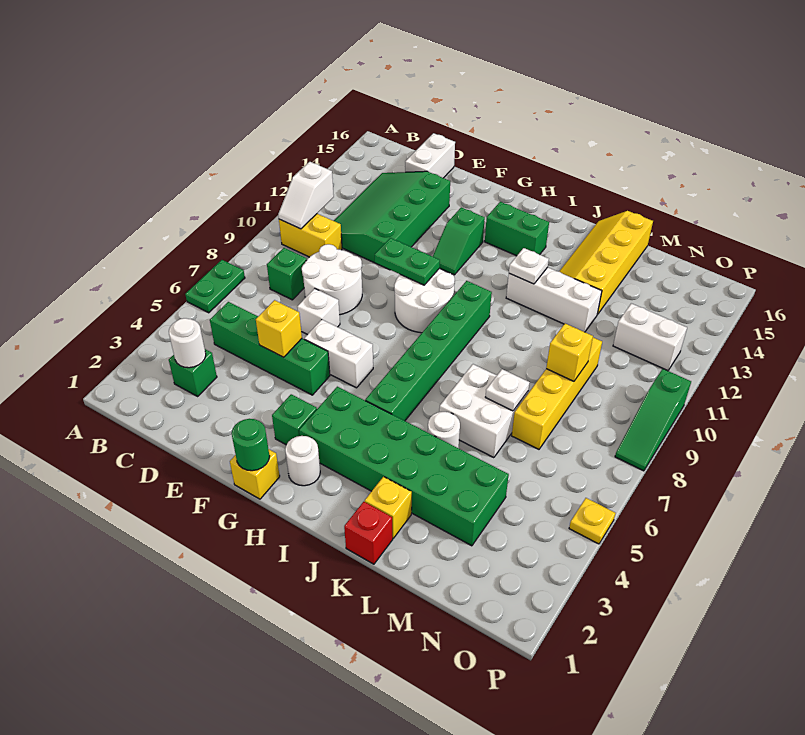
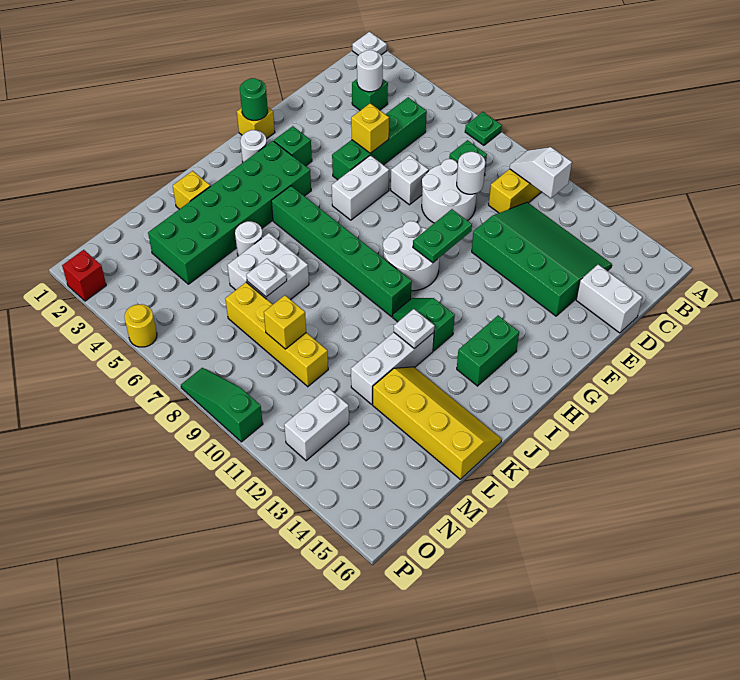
none -> white 1x1 plate [352,32,387,55]
green 1x2 plate [185,260,245,313] -> green 1x1 plate [465,112,502,145]
none -> white 1x1 round brick [457,152,485,194]
green 1x2 slope [433,207,485,275] -> green 1x2 slope moved to [393,298,455,351]
red 1x1 brick [344,502,393,564] -> red 1x1 brick moved to [62,250,106,301]
yellow 1x1 plate [569,498,615,544] -> yellow 1x1 round brick [124,304,157,347]

